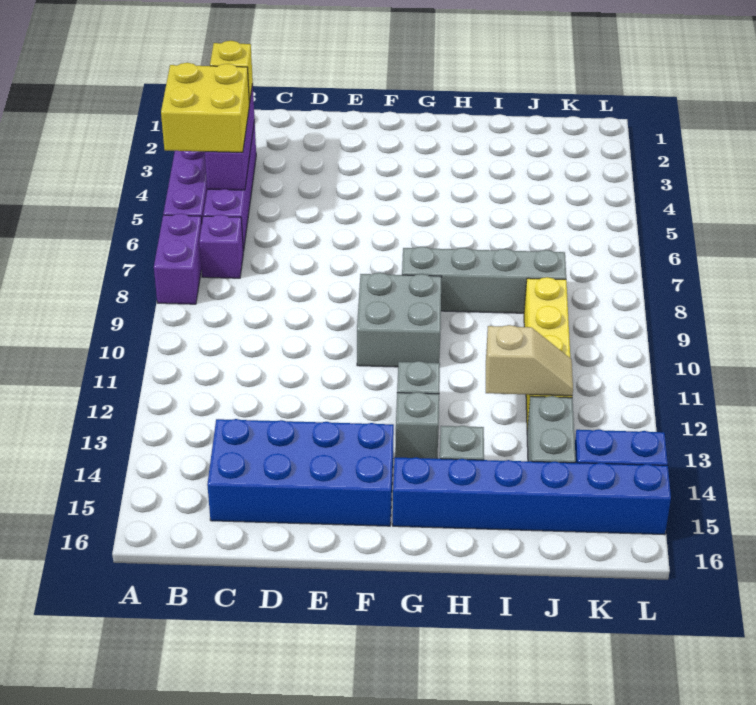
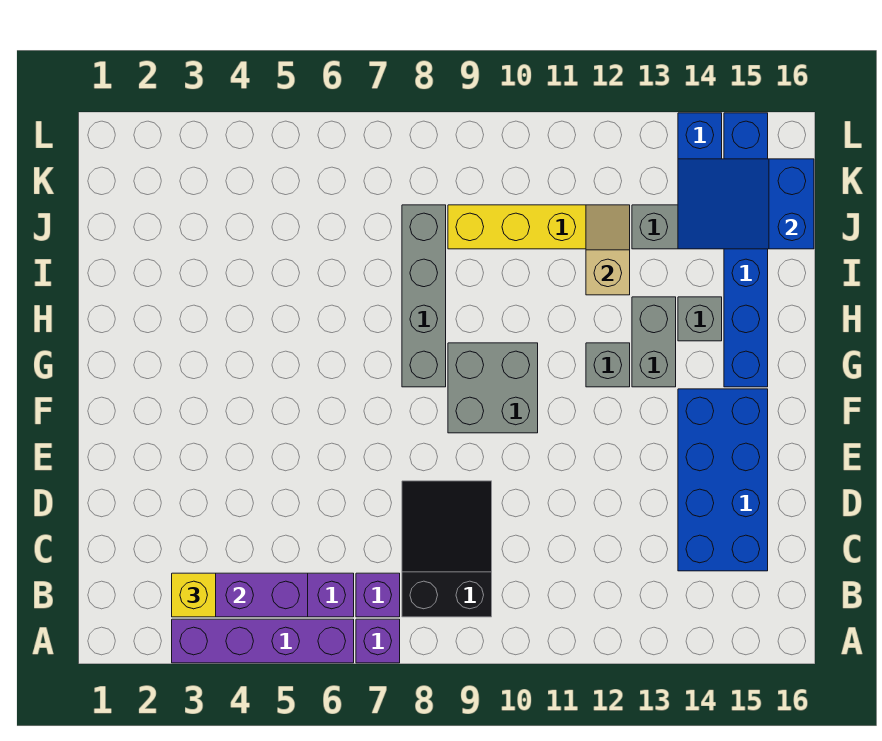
yellow 2x2 brick [161,63,249,152] -> none
purple 1x2 brick [154,214,202,304] -> purple 1x1 brick [356,619,400,663]
none -> black 2x3 slope [402,481,492,617]
grey 1x1 brick [395,392,439,459] -> grey 1x2 brick [632,297,676,387]
none -> blue 2x3 slope [678,159,814,249]

